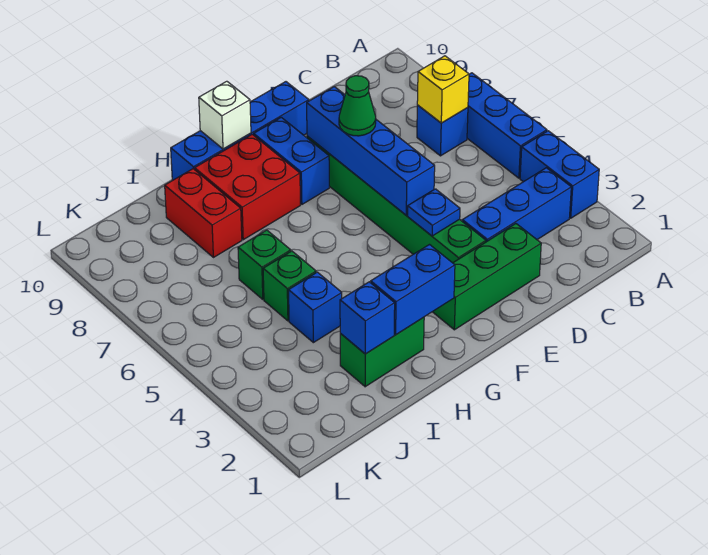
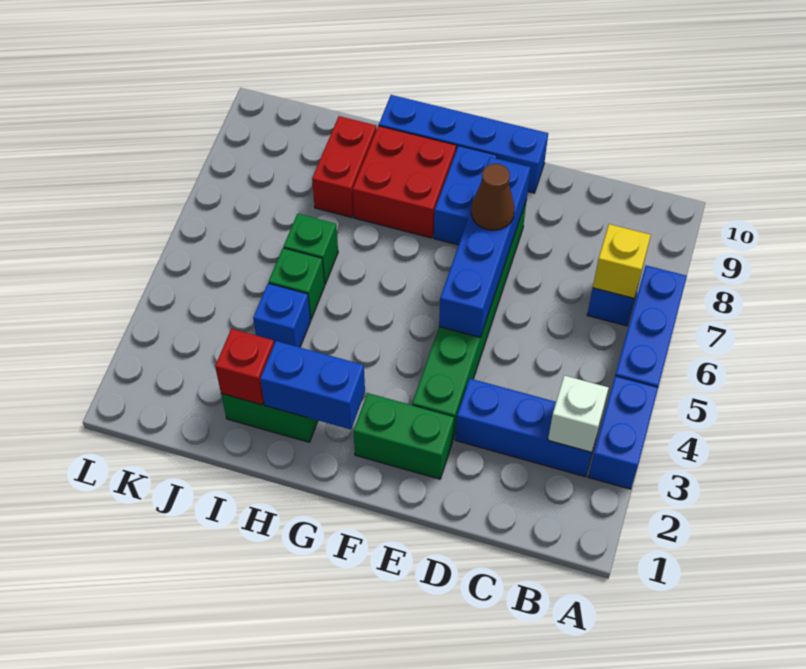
green 1x3 brick [433,224,541,330] -> green 1x2 brick [353,393,454,479]
blue 1x1 plate [408,189,460,236] -> none
green 1x1 cone [339,76,376,136] -> brown 1x1 cone [471,164,515,230]
white 1x1 brick [199,81,251,149] -> white 1x1 brick moved to [548,376,608,452]
blue 1x1 brick [340,282,395,354] -> red 1x1 brick [215,329,274,405]

